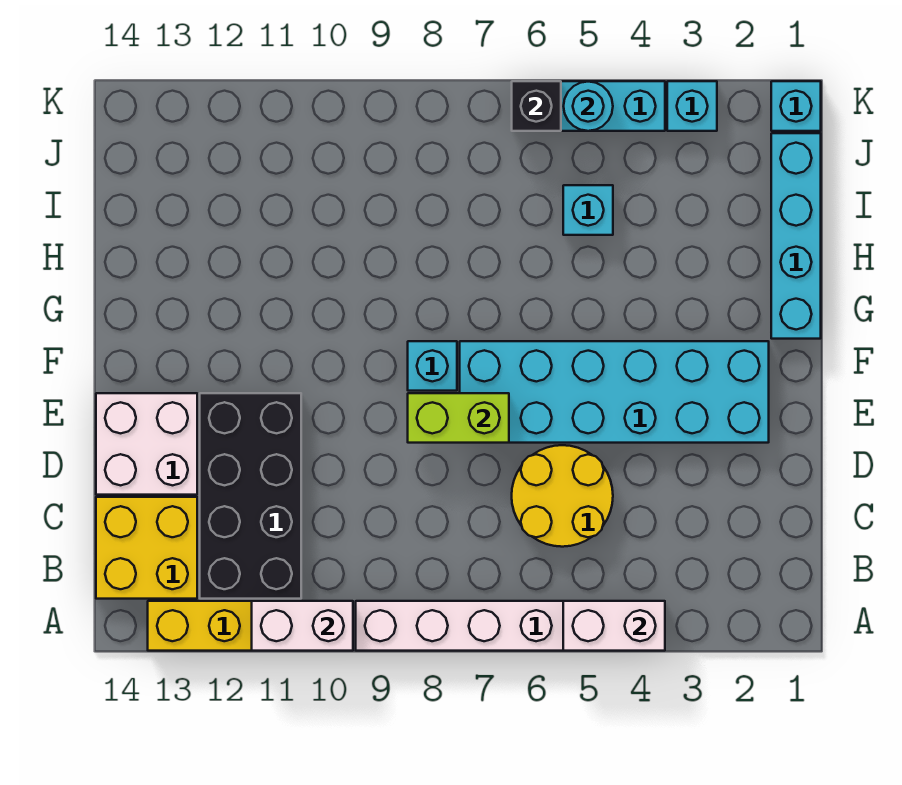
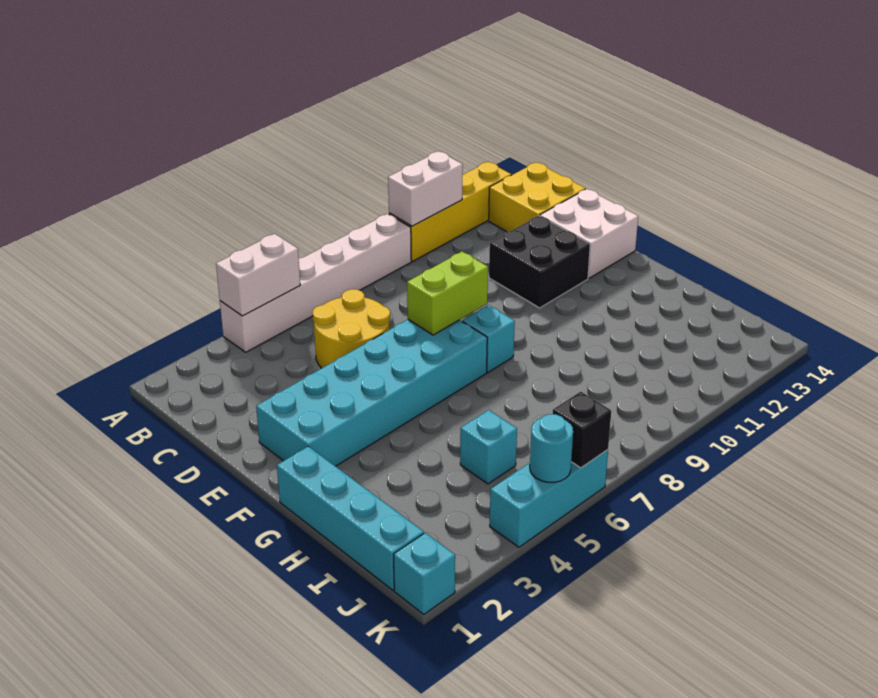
black 2x4 brick [200,393,301,599] -> black 2x2 brick [489,216,590,308]
cyan 1x1 brick [667,81,717,131] -> none

